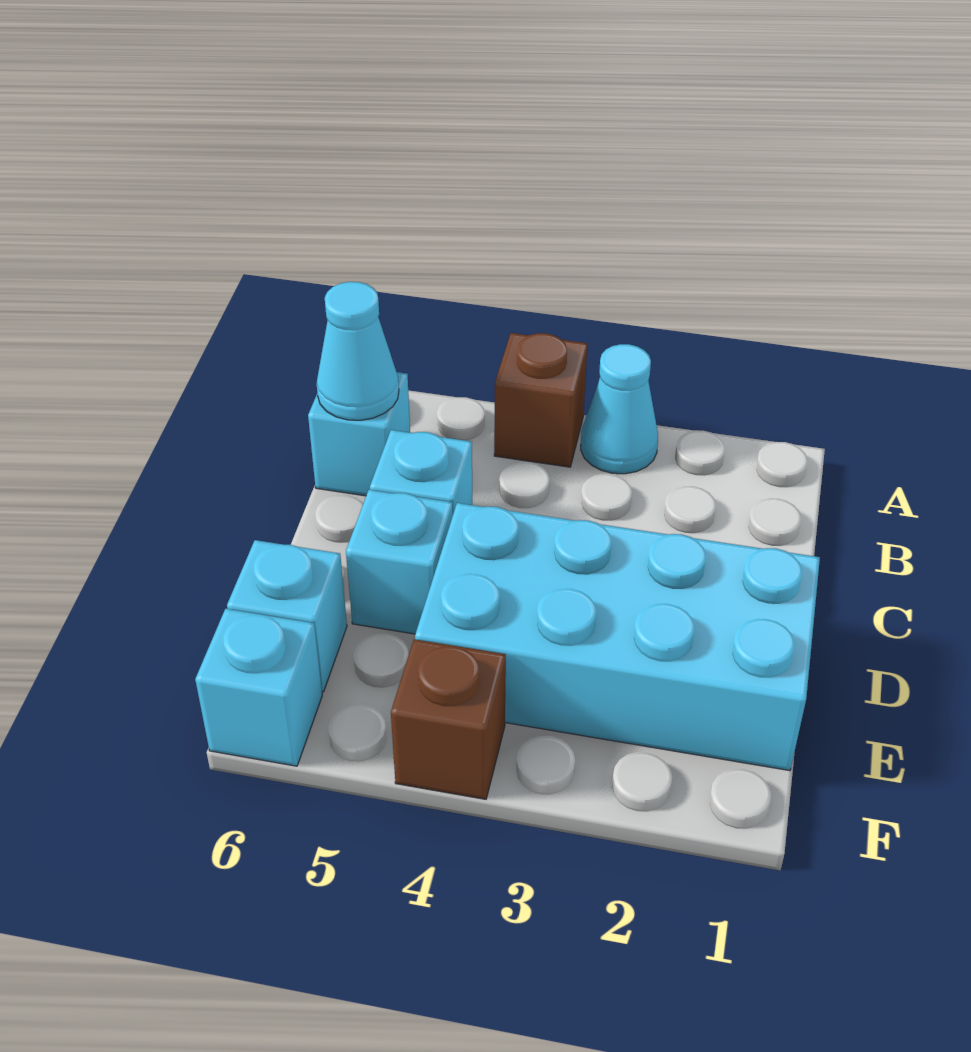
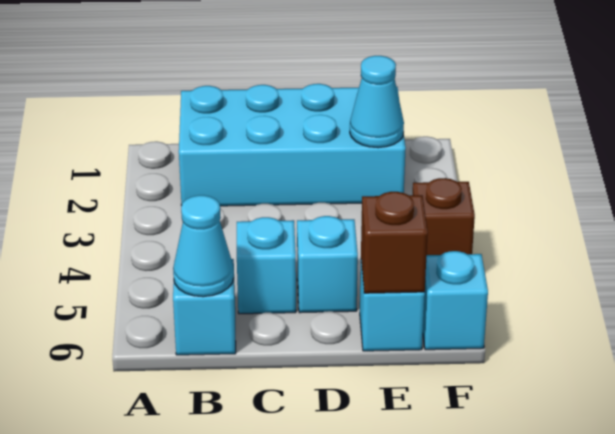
cyan 1x1 cone [581,344,658,474] -> cyan 1x1 cone moved to [350,56,404,148]
brown 1x1 brick [494,333,588,467] -> brown 1x1 brick moved to [361,192,428,293]
cyan 2x4 brick [415,503,820,771] -> cyan 2x4 brick turned to [179,84,406,206]

